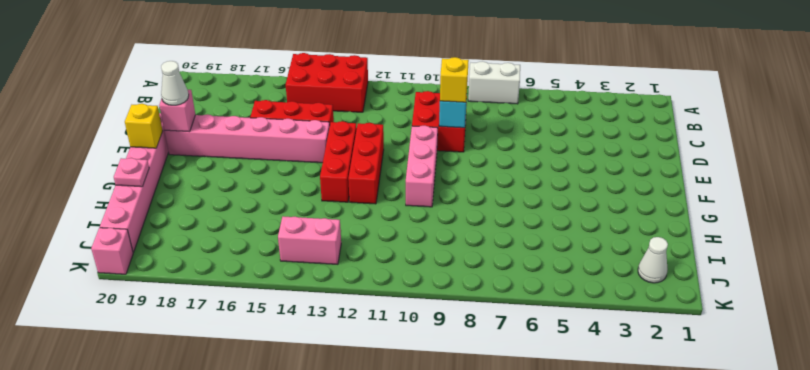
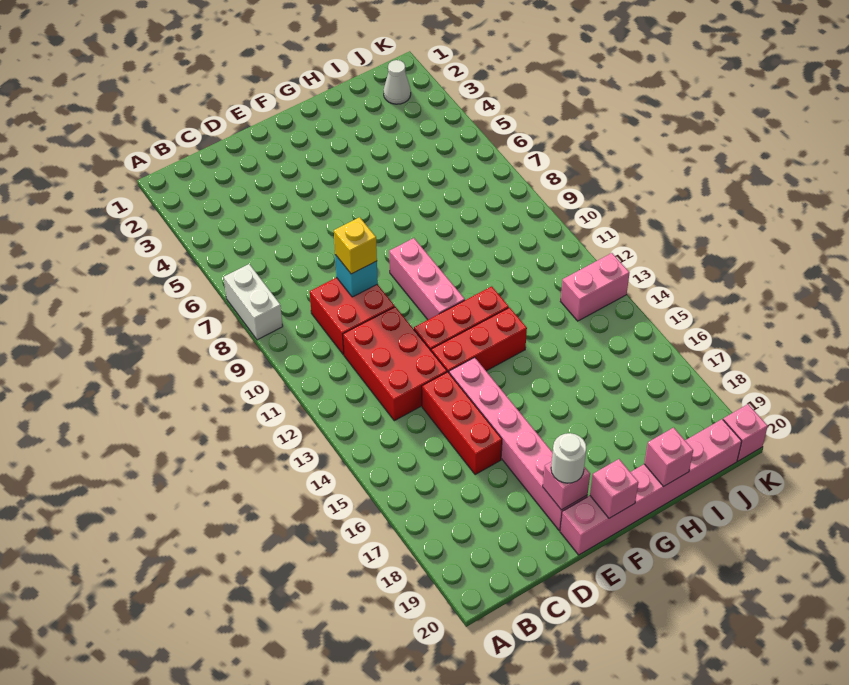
red 2x3 brick [286,53,368,112] -> red 2x3 brick moved to [343,307,447,421]
pink 1x3 brick [406,126,438,207] -> pink 1x3 brick turned to [389,238,465,320]
white 1x1 cone [161,61,189,105] -> white 1x1 round brick [551,433,586,483]
yellow 1x1 brick [125,104,163,148] -> pink 1x1 brick [590,459,639,518]
pink 1x1 plate [114,158,149,187] -> pink 1x1 brick [644,428,693,486]
pink 1x2 brick [278,217,341,264] -> pink 1x2 brick turned to [561,253,629,321]

